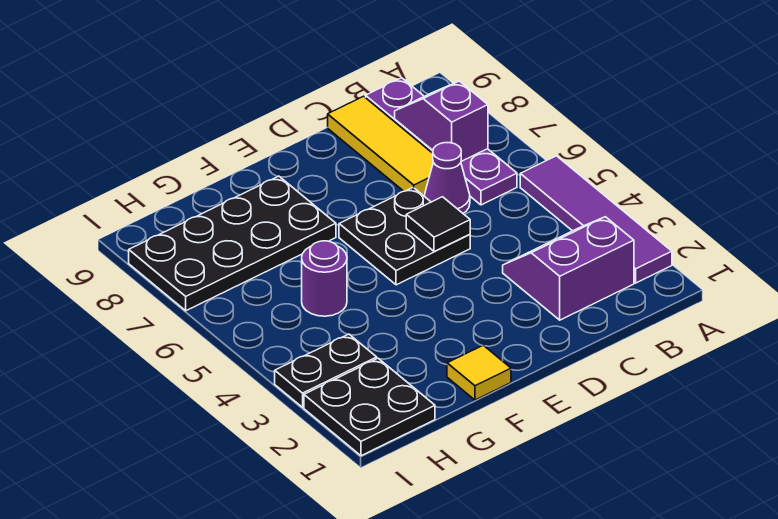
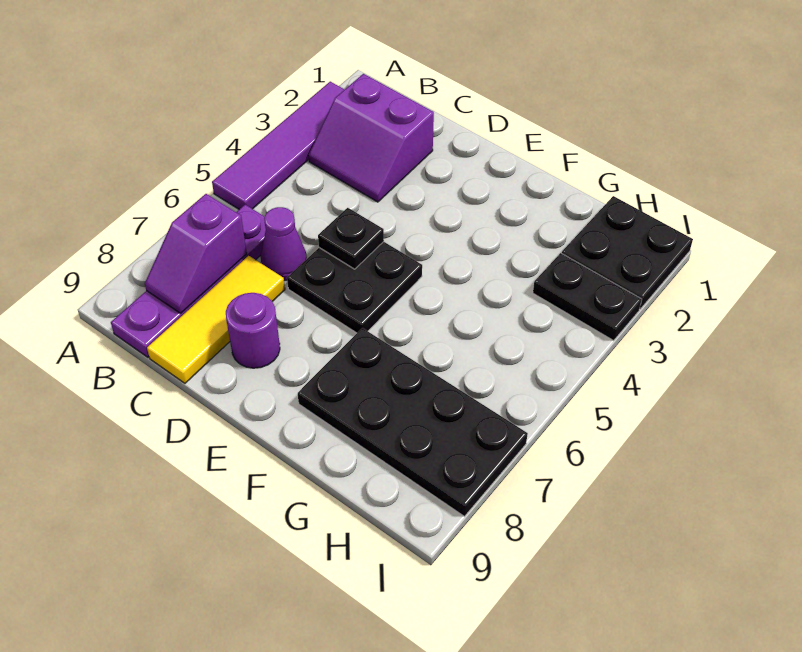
black 1x1 tile [406,197,470,251] -> black 1x1 plate [318,208,384,269]
yellow 1x1 tile [447,345,511,400] -> none
purple 1x1 round brick [302,241,347,316] -> purple 1x1 round brick moved to [226,293,280,368]

